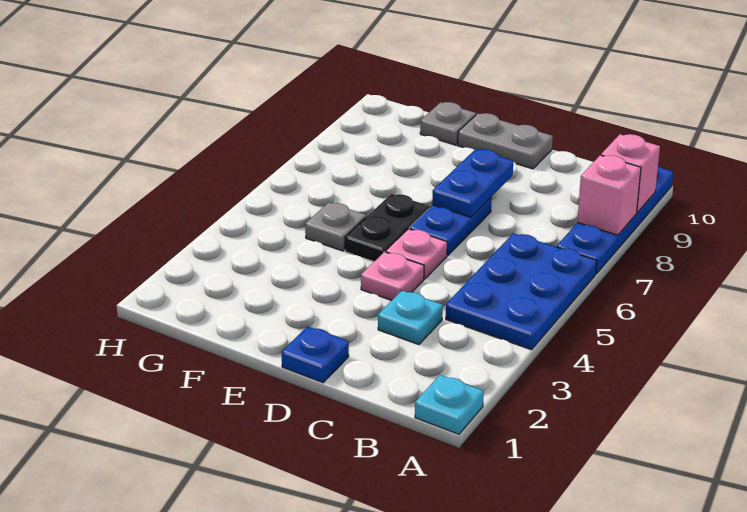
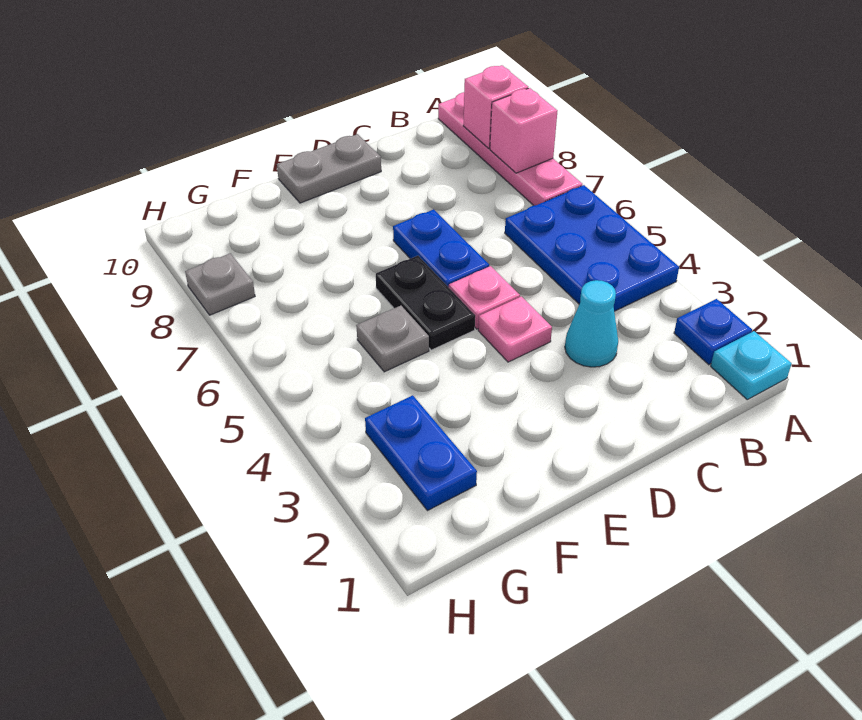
blue 1x4 plate [557,166,673,274] -> pink 1x4 plate [438,92,582,205]
cyan 1x1 plate [378,291,443,344] -> cyan 1x1 cone [565,280,618,367]
blue 1x1 plate [281,326,349,383] -> blue 1x1 plate moved to [674,299,752,365]
blue 1x2 plate [432,149,513,217] -> blue 1x2 plate moved to [365,395,477,511]
grey 1x1 plate [420,102,476,145] -> grey 1x1 plate moved to [185,253,255,315]

